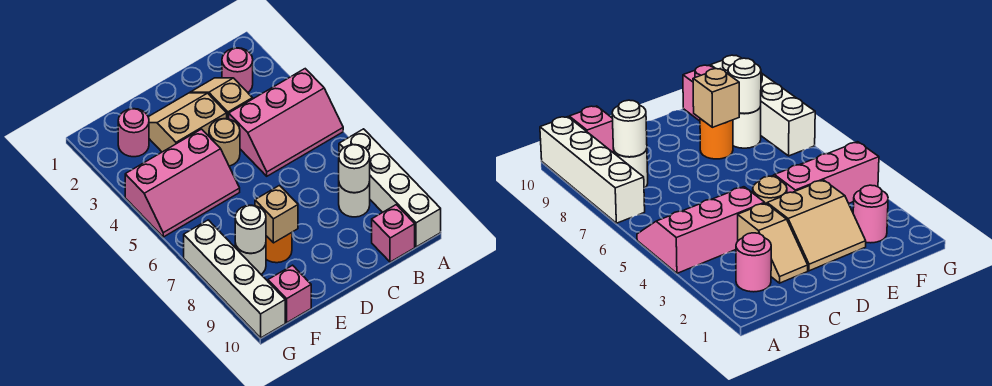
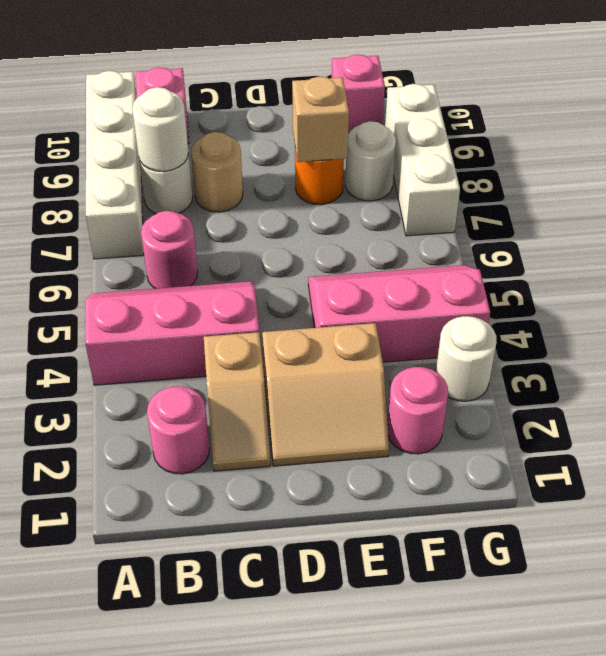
none -> pink 1x1 round brick [141,211,198,289]
tan 1x1 round brick [209,119,240,166] -> tan 1x1 round brick moved to [191,132,243,212]
white 1x1 round brick [235,205,266,253] -> white 1x1 round brick moved to [436,316,496,401]
white 1x4 brick [184,220,285,338] -> white 1x3 brick [385,84,460,236]

